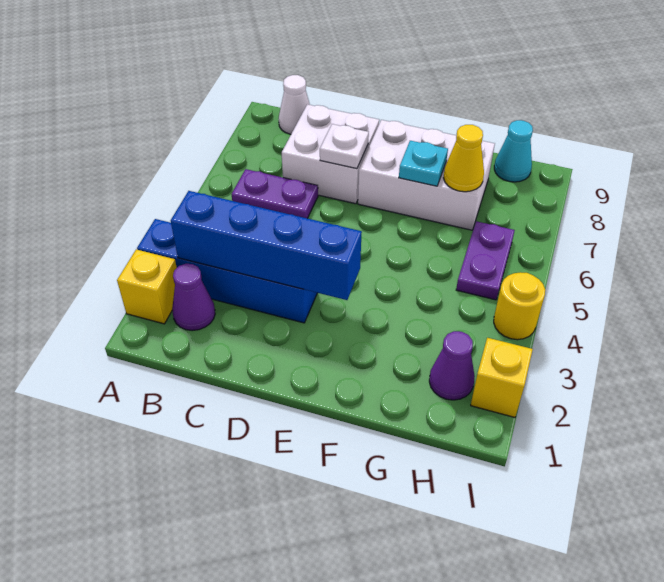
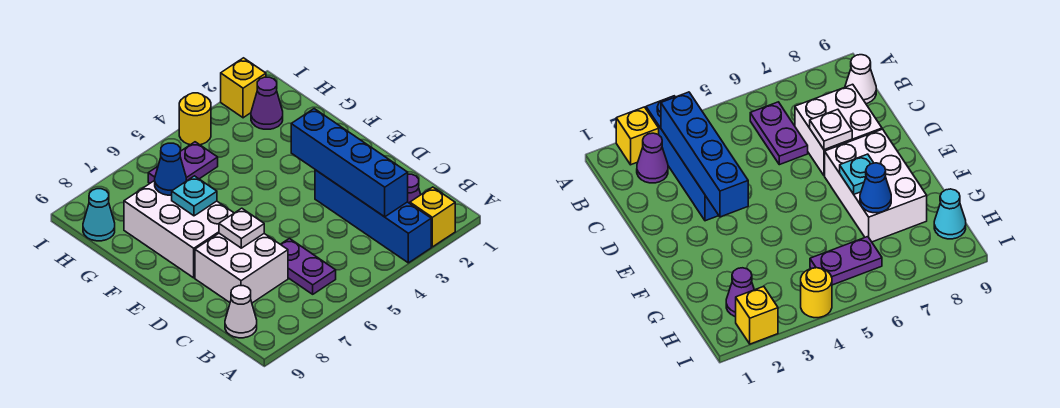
yellow 1x1 cone [444,125,484,192] -> blue 1x1 cone [155,143,186,195]

